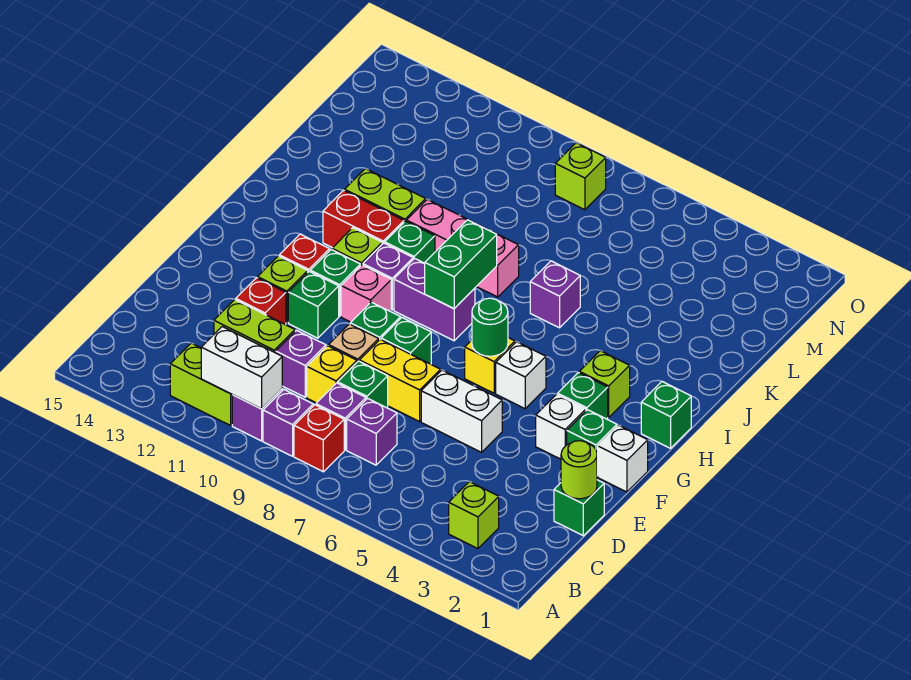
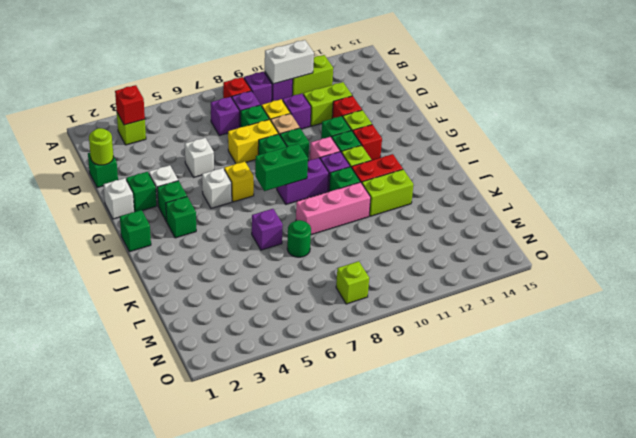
none -> red 1x1 brick [115,85,145,125]
white 1x2 brick [421,370,502,452] -> white 1x1 brick [185,138,214,177]
green 1x1 round brick [472,298,508,356] -> green 1x1 round brick moved to [287,220,311,257]
lime 1x1 brick [579,351,630,418] -> green 1x1 brick [166,197,196,238]
green 1x2 brick [424,220,497,309] -> green 1x2 brick turned to [255,144,308,191]

